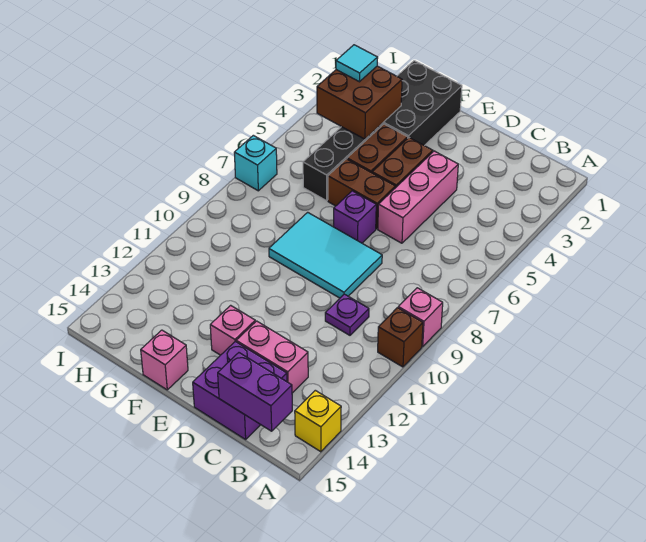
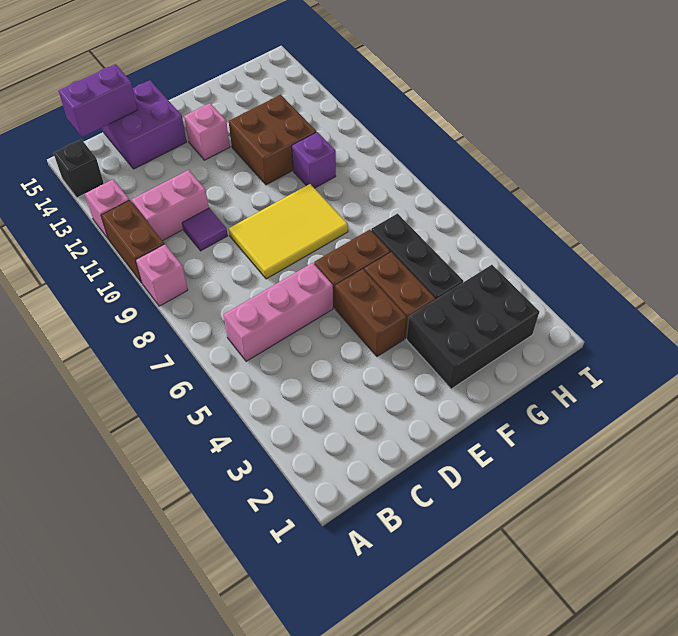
brown 1x1 brick [378,308,423,367] -> brown 1x2 brick [101,200,164,283]
yellow 1x1 brick [295,390,341,452] -> black 1x1 brick [54,139,104,198]
purple 1x1 plate [325,294,369,335] -> purple 1x1 tile [182,208,228,251]
pink 1x2 brick [236,321,308,393] -> pink 1x2 brick moved to [132,170,209,241]
pink 1x3 brick [378,151,458,243] -> pink 1x3 brick turned to [223,263,333,361]
cyan 2x3 tile [269,212,382,298] -> yellow 2x3 tile [229,184,348,279]
purple 1x1 brick [333,191,376,243] -> purple 1x1 brick moved to [292,132,336,188]
black 2x3 brick [383,61,462,146] -> black 2x3 brick turned to [407,265,539,389]
pink 1x1 brick [141,330,188,390] -> pink 1x1 brick moved to [85,180,129,238]
brown 2x2 brick [317,66,402,139] -> brown 2x2 brick moved to [229,95,316,185]
cyan 1x1 tile [336,45,378,82] -> none
cyan 1x1 brick [234,135,277,191] -> none

